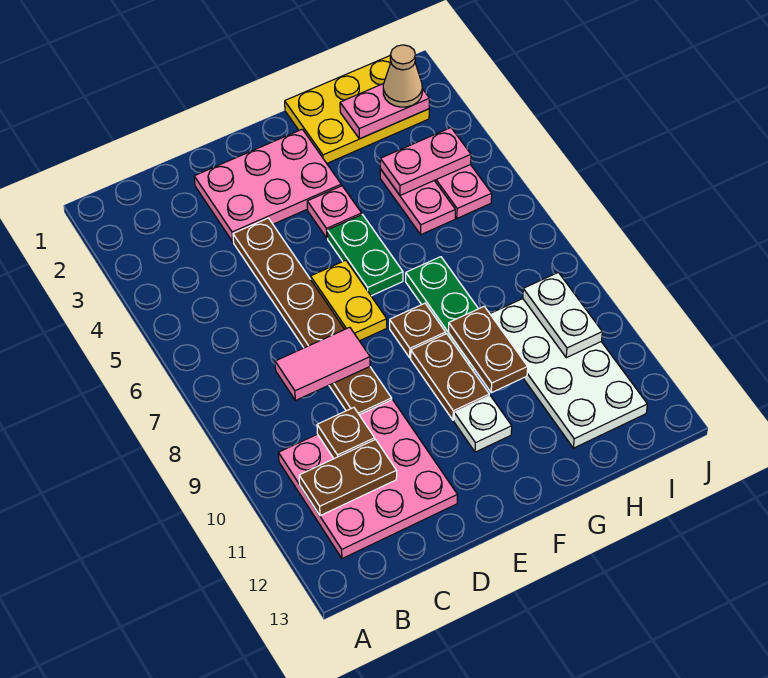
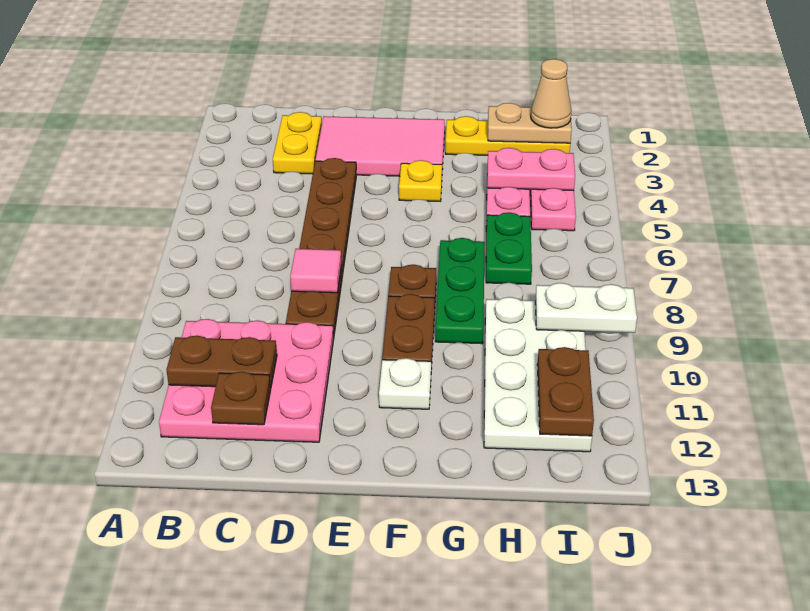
pink 1x2 tile [275,327,370,400] -> pink 1x1 tile [290,249,341,293]
brown 1x1 plate [317,408,375,459] -> brown 1x1 plate moved to [211,372,271,425]
pink 2x3 plate [194,129,341,242] -> pink 2x3 tile [315,116,445,176]
yellow 1x2 plate [311,260,387,341] -> yellow 1x2 plate moved to [273,112,322,174]
pink 1x1 plate [307,186,362,238] -> yellow 1x1 plate [399,160,442,201]
green 1x2 plate [327,215,403,296] -> green 1x2 plate moved to [486,212,532,284]
yellow 2x3 plate [285,56,429,163] -> yellow 1x3 plate [445,116,570,155]
brown 1x2 plate [448,306,528,393] -> brown 1x2 plate moved to [537,347,594,436]
pink 1x2 plate [340,84,429,139] -> tan 1x2 plate [488,103,572,143]
white 1x2 plate [523,272,602,358] -> white 1x2 plate turned to [535,283,637,333]

